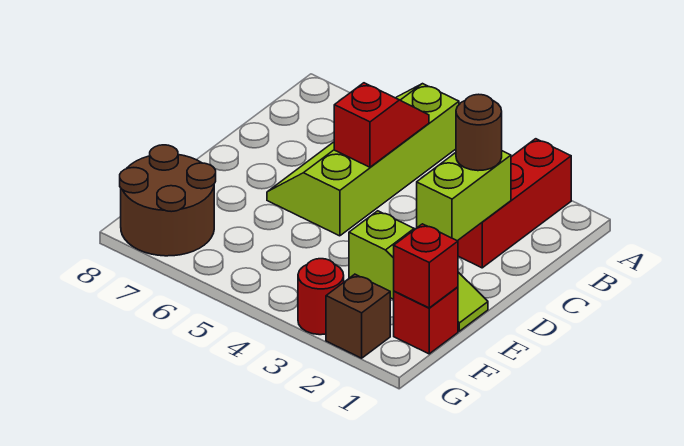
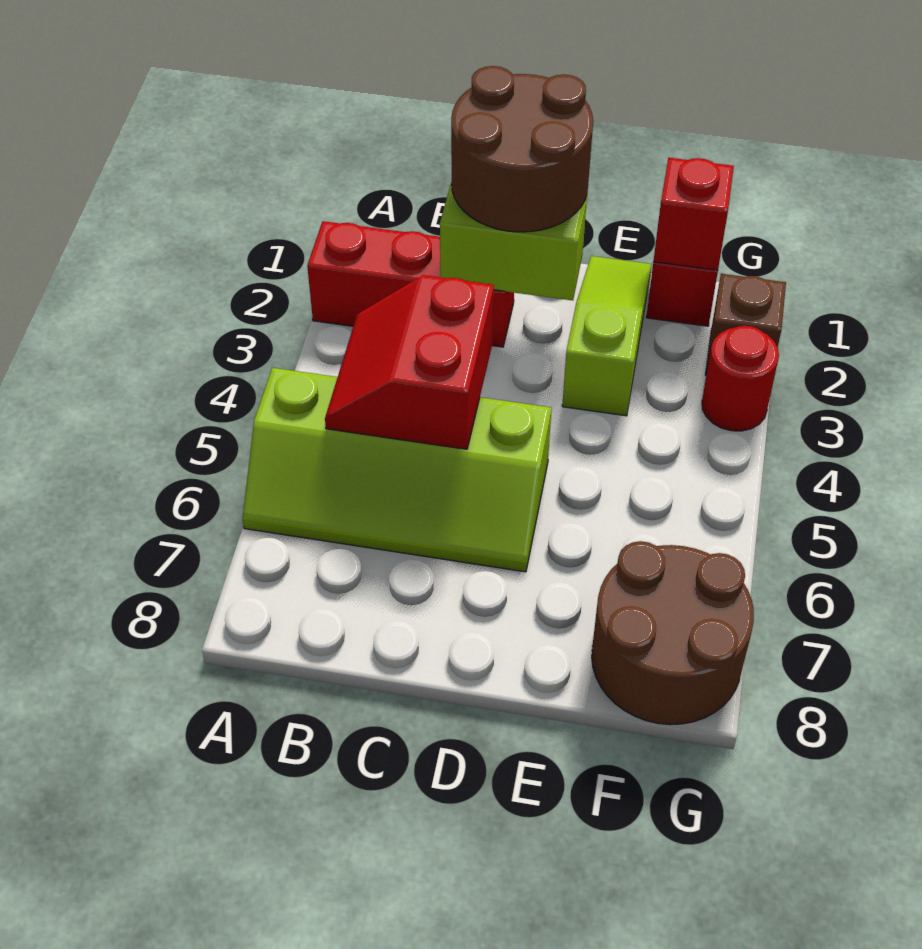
red 1x2 slope [334,83,429,167] -> red 2x2 slope [325,275,494,449]
brown 1x1 round brick [456,94,502,171] -> brown 2x2 round brick [451,66,593,232]

